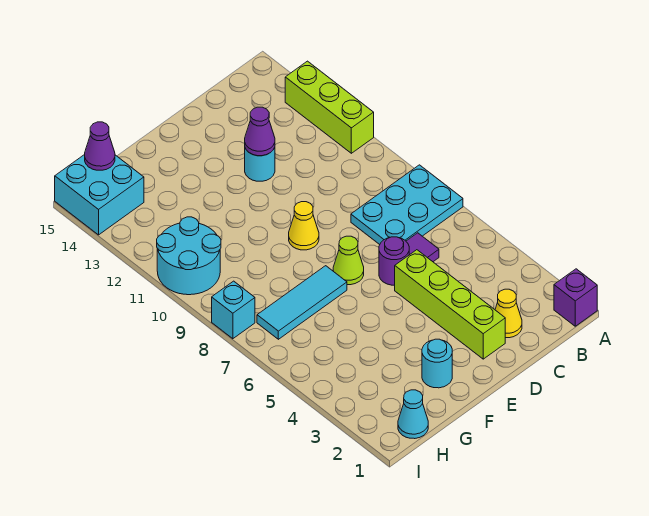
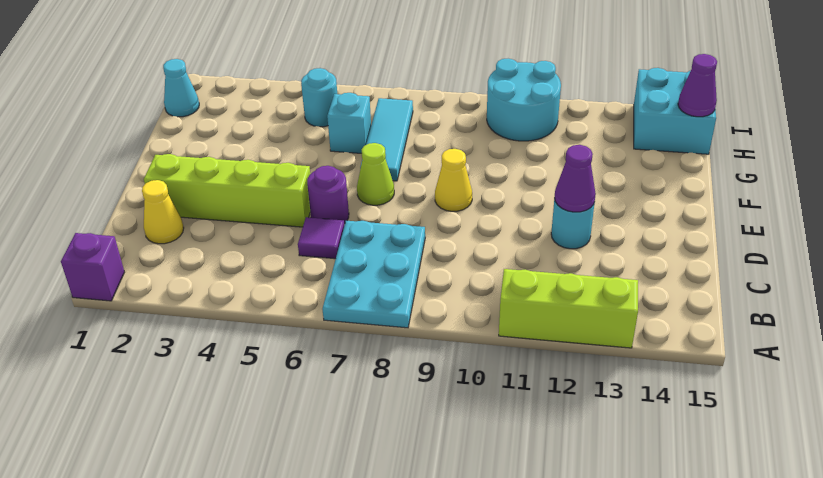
cyan 1x1 round brick [422,339,452,388] -> cyan 1x1 round brick moved to [301,68,337,127]
cyan 1x1 brick [212,281,255,339] -> cyan 1x1 brick moved to [327,93,371,153]

